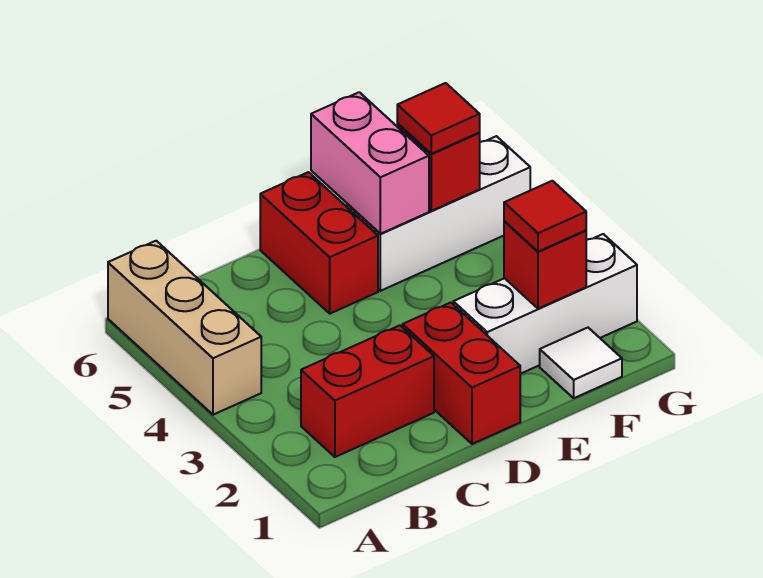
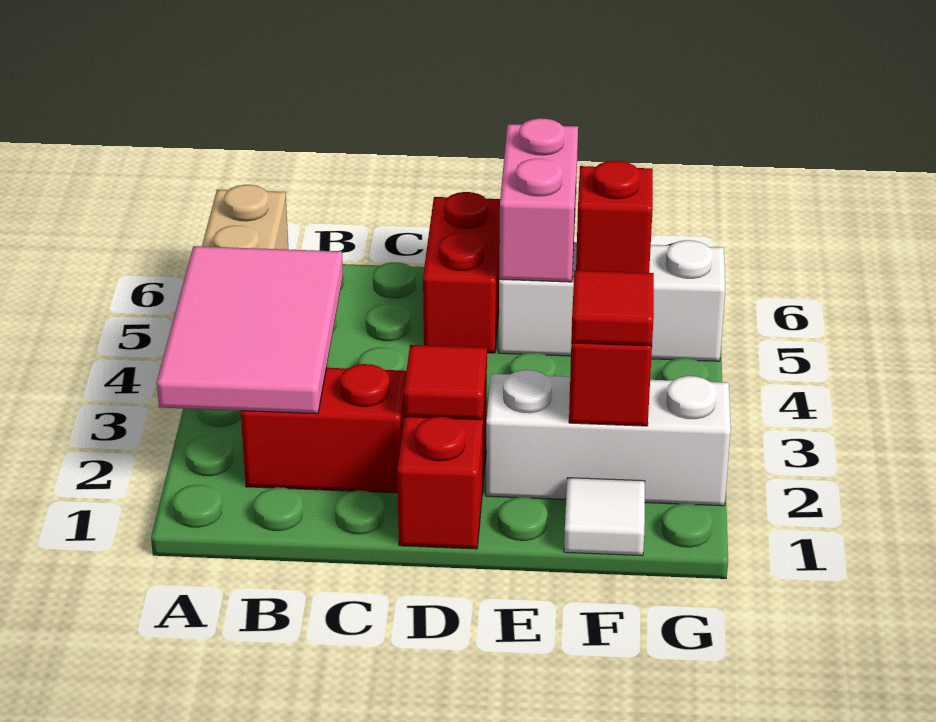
none -> pink 2x3 tile [157,246,343,414]
red 1x1 tile [397,83,480,154] -> red 1x1 tile moved to [404,345,487,420]

